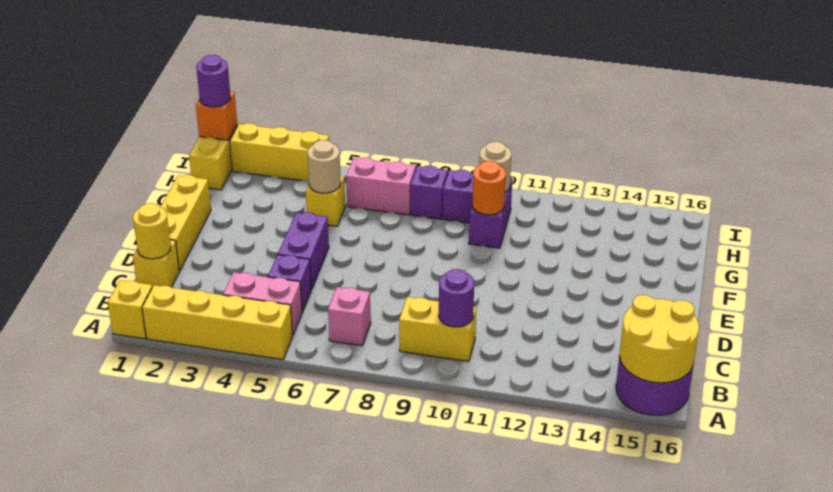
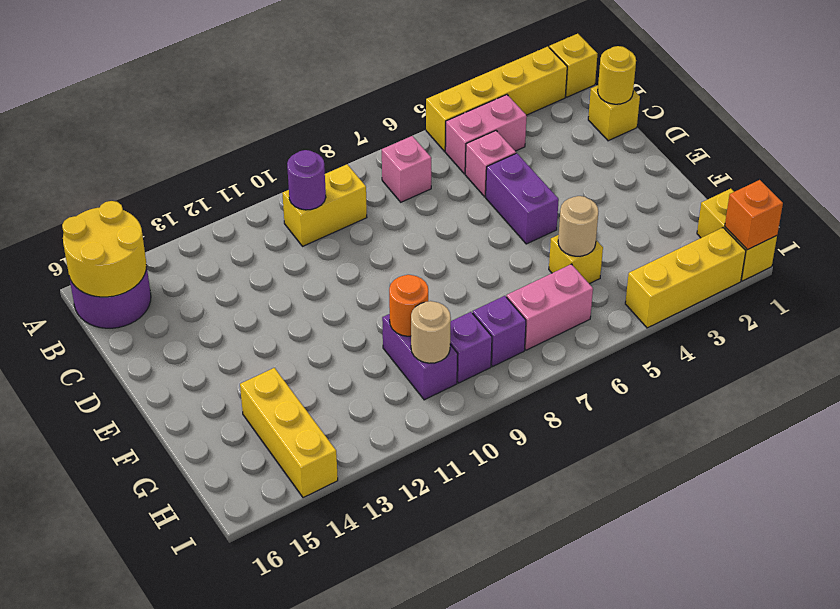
purple 1x1 brick [268,255,311,312] -> pink 1x1 brick [465,131,516,197]
yellow 1x3 brick [161,175,211,271] -> yellow 1x3 brick moved to [240,368,338,498]
purple 1x1 round brick [196,55,231,107] -> none

